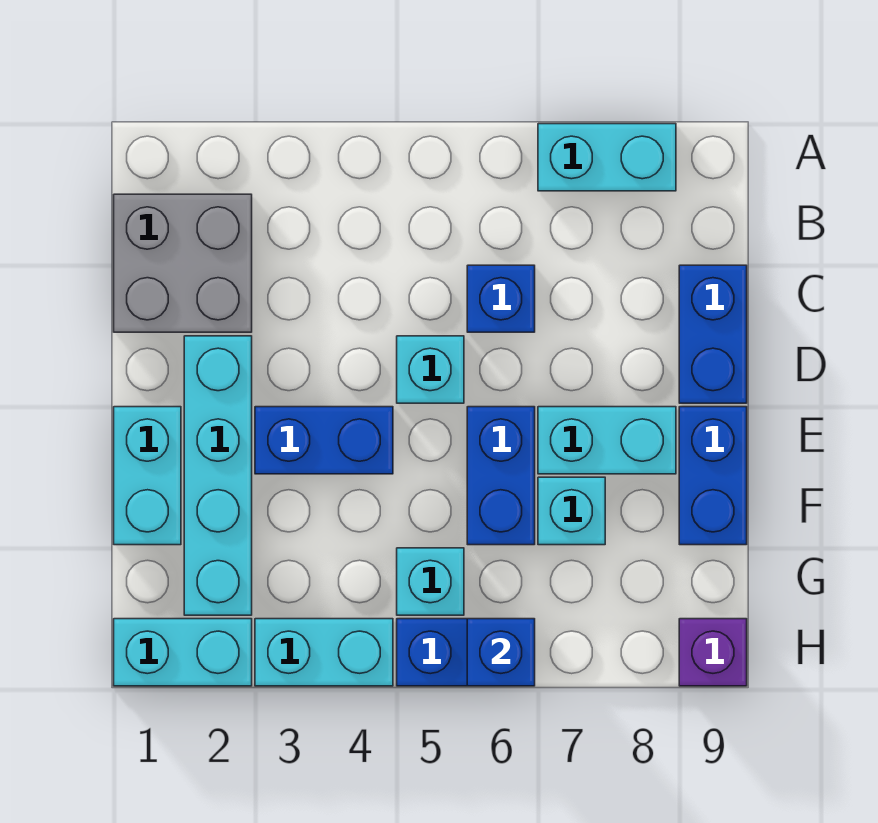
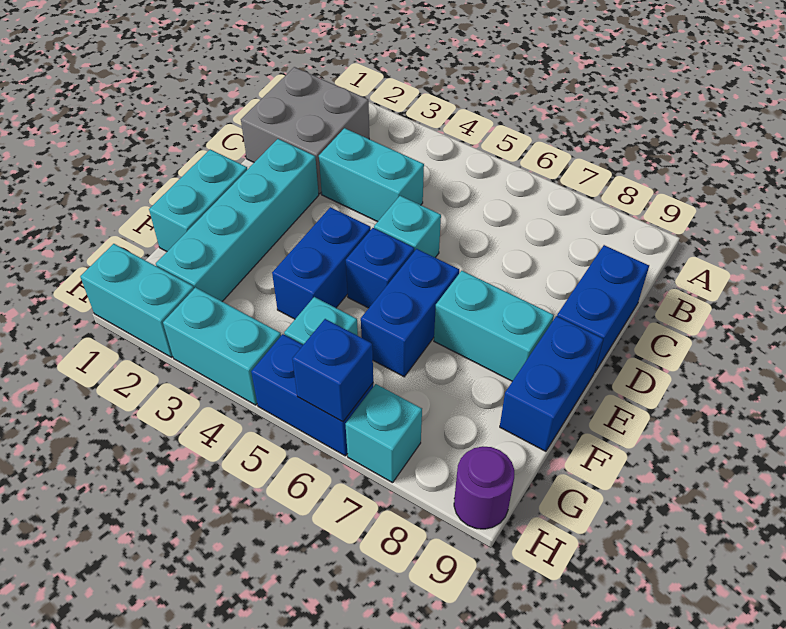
cyan 1x2 brick [538,124,676,191] -> cyan 1x2 brick moved to [319,128,424,222]
blue 1x1 brick [467,265,535,332] -> blue 1x1 brick moved to [346,228,414,308]
blue 1x2 brick [255,407,393,474] -> blue 1x2 brick turned to [272,207,371,319]
cyan 1x1 brick [538,477,605,545] -> cyan 1x1 brick moved to [346,384,422,483]
purple 1x1 brick [679,619,747,686] -> purple 1x1 round brick [454,446,514,529]

